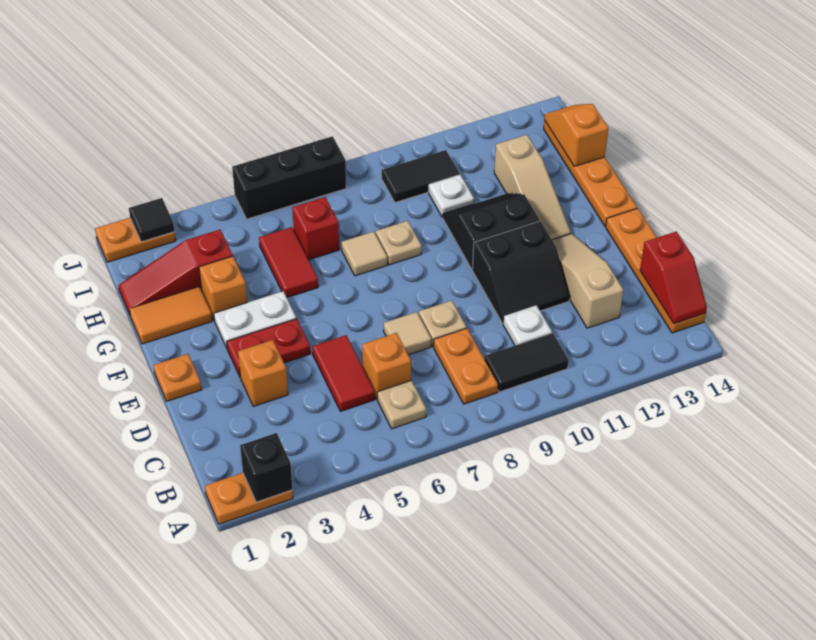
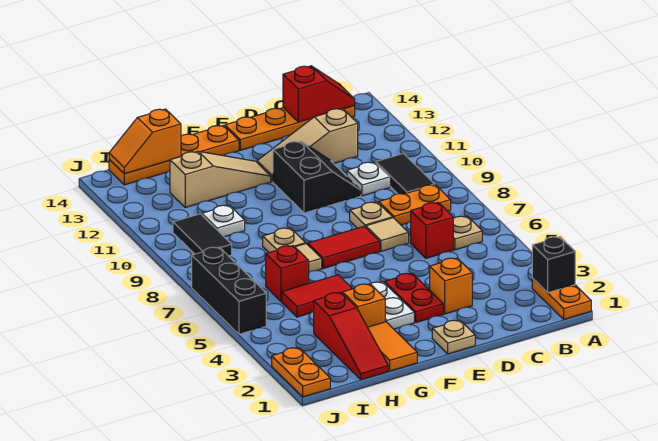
red 1x2 tile [312,335,375,411] -> red 1x2 tile moved to [308,226,380,269]
orange 1x1 brick [362,333,411,399] -> red 1x1 brick [411,203,453,258]
orange 1x1 plate [153,354,202,401] -> tan 1x1 plate [432,320,475,354]
black 2x2 slope [443,193,540,269] -> none
black 1x1 tile [129,198,175,242] -> none

